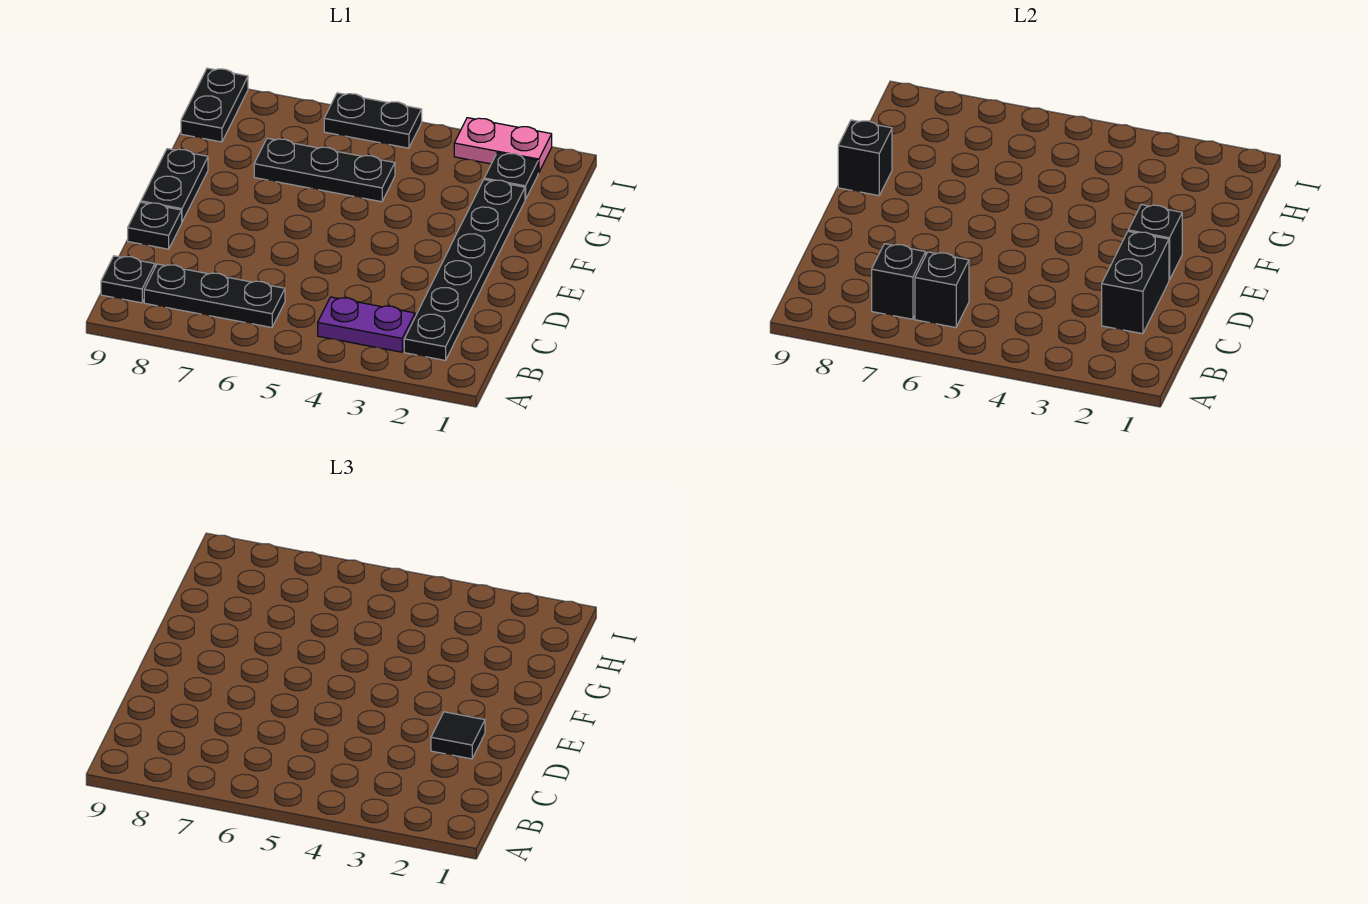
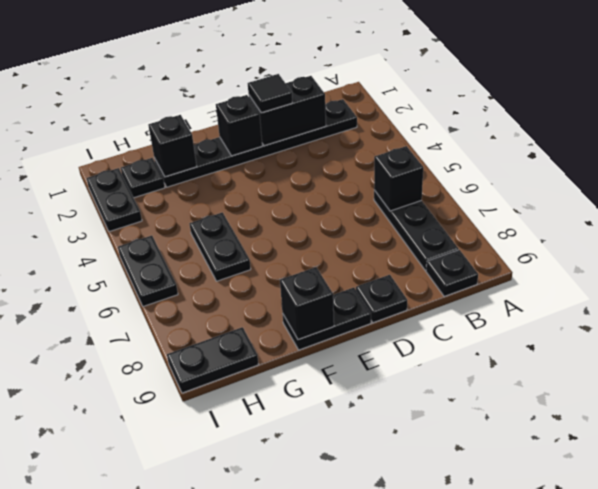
purple 1x2 plate [318,297,415,352] -> none
black 1x1 brick [872,244,926,319] -> black 1x1 brick moved to [148,115,197,177]
black 1x3 plate [254,138,395,202] -> black 1x2 plate [189,212,251,281]
pink 1x2 plate [454,118,552,173] -> black 1x2 plate [87,168,142,232]

